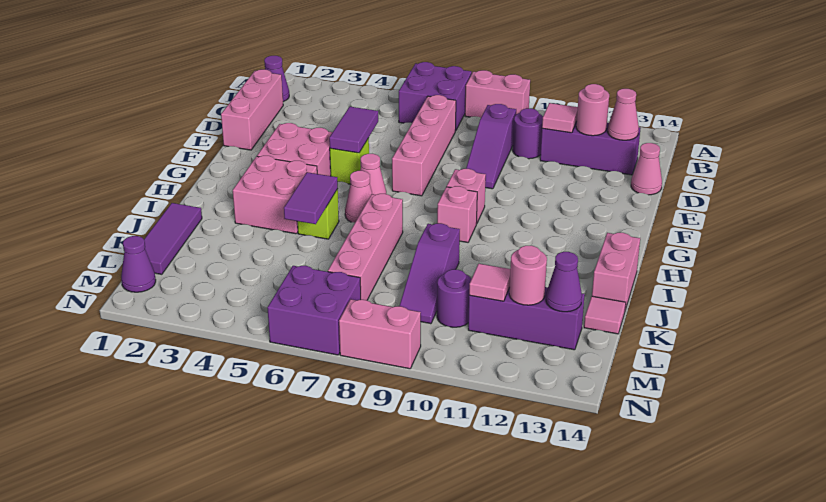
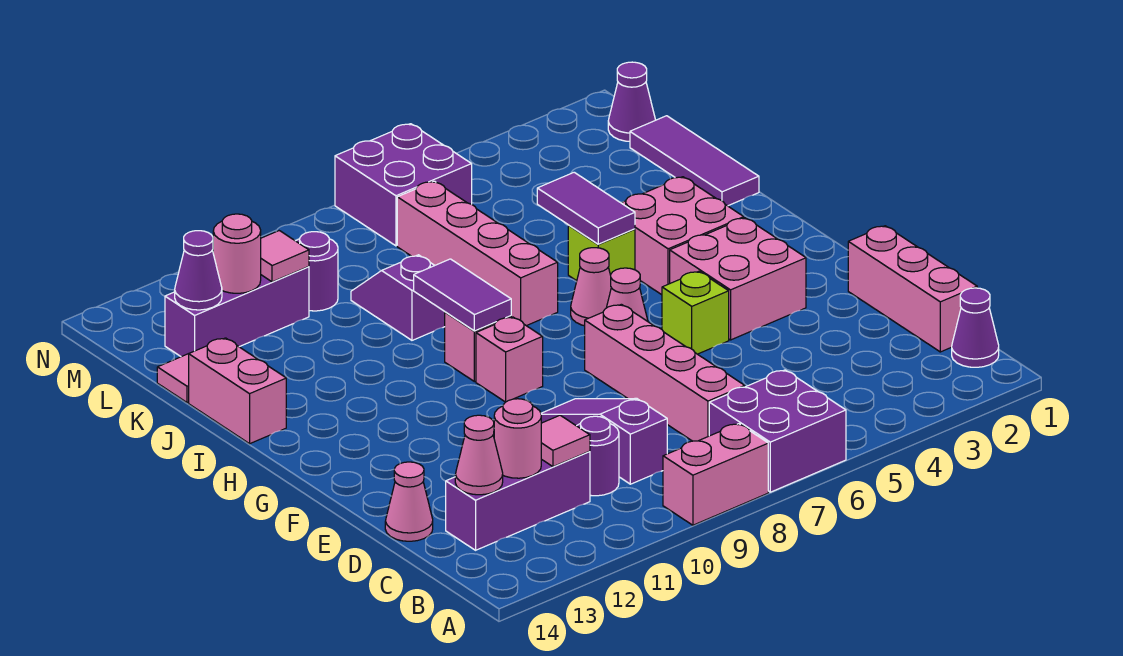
purple 1x2 tile [329,107,378,153] -> purple 1x2 tile moved to [414,259,511,331]
purple 1x3 slope [400,223,460,324] -> purple 1x2 slope [351,255,445,340]
pink 1x2 brick [339,299,421,369] -> none

